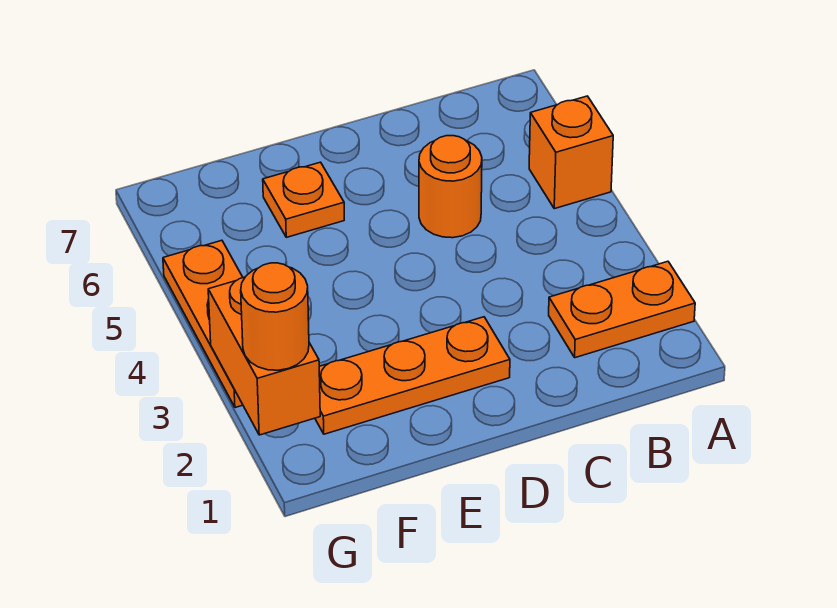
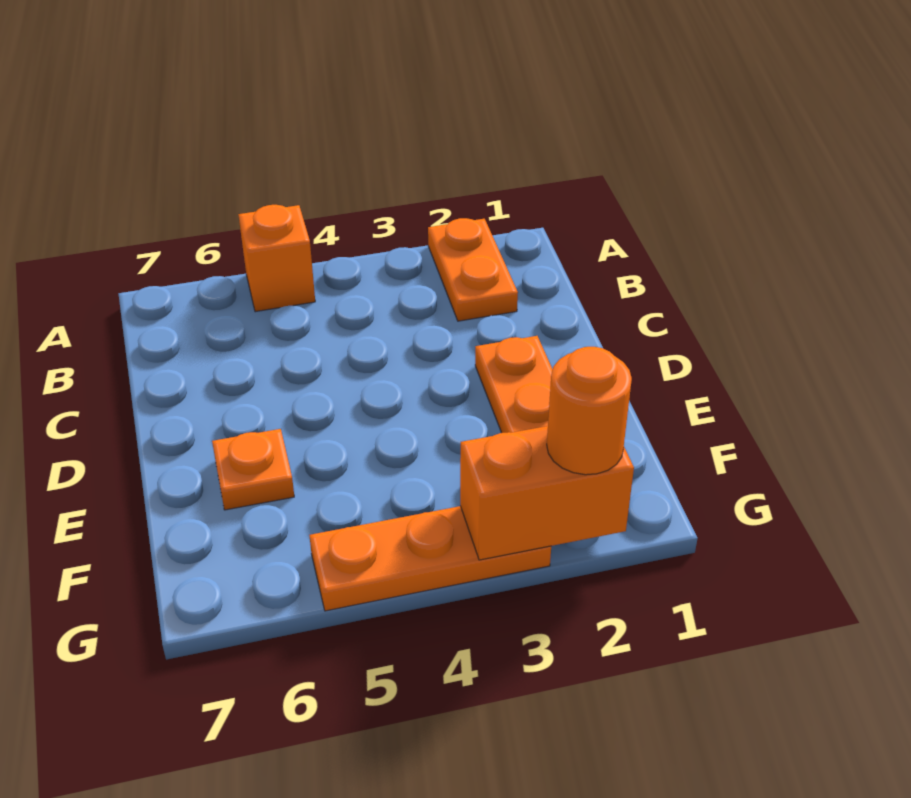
orange 1x1 round brick [419,136,482,238] -> none

